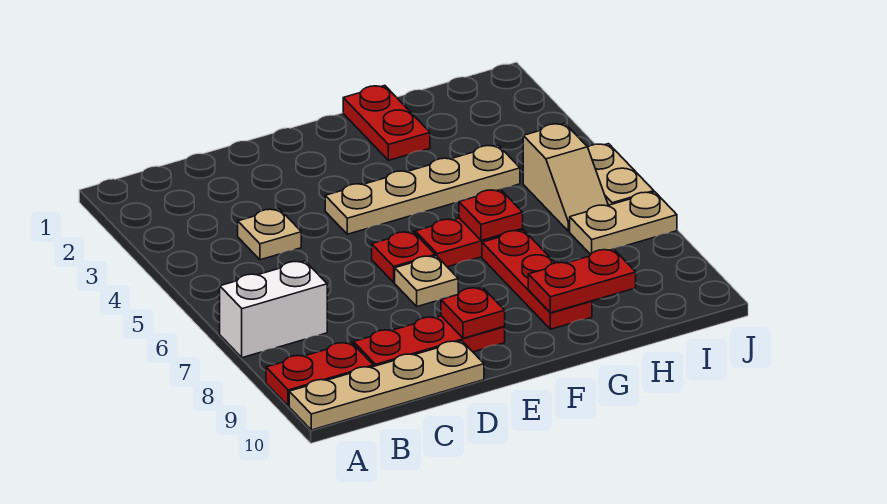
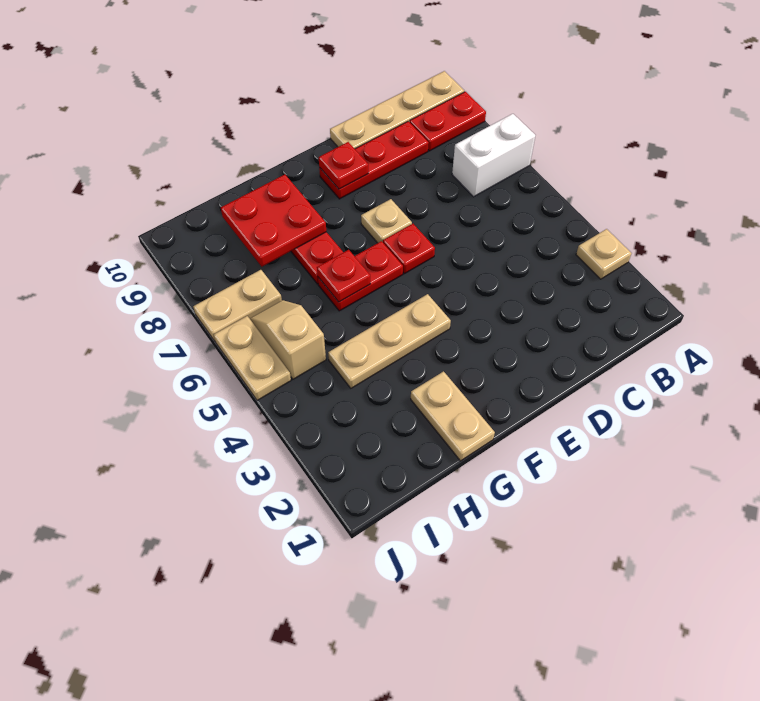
tan 1x1 plate [238,209,301,260] -> tan 1x1 plate moved to [576,229,631,279]
tan 1x4 plate [325,145,520,234] -> tan 1x3 plate [328,294,451,388]
red 1x2 plate [343,85,430,161] -> tan 1x2 plate [411,371,495,461]
red 1x2 plate [528,249,636,313] -> red 2x2 plate [221,175,326,267]

